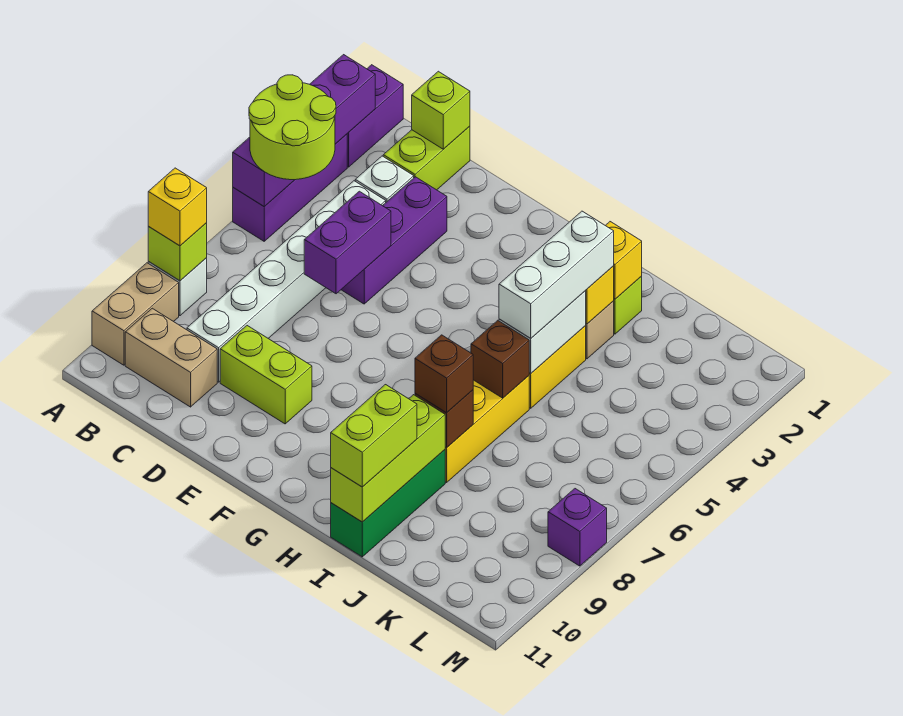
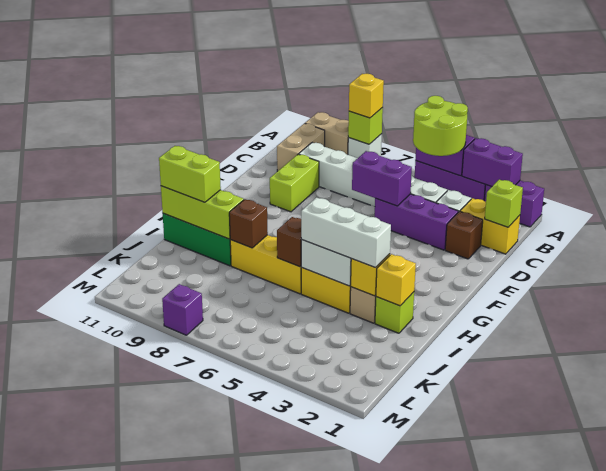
lime 1x2 brick [383,126,470,190] -> yellow 1x2 brick [460,198,520,254]
brown 1x1 brick [415,335,473,413] -> brown 1x1 brick moved to [445,211,483,259]

